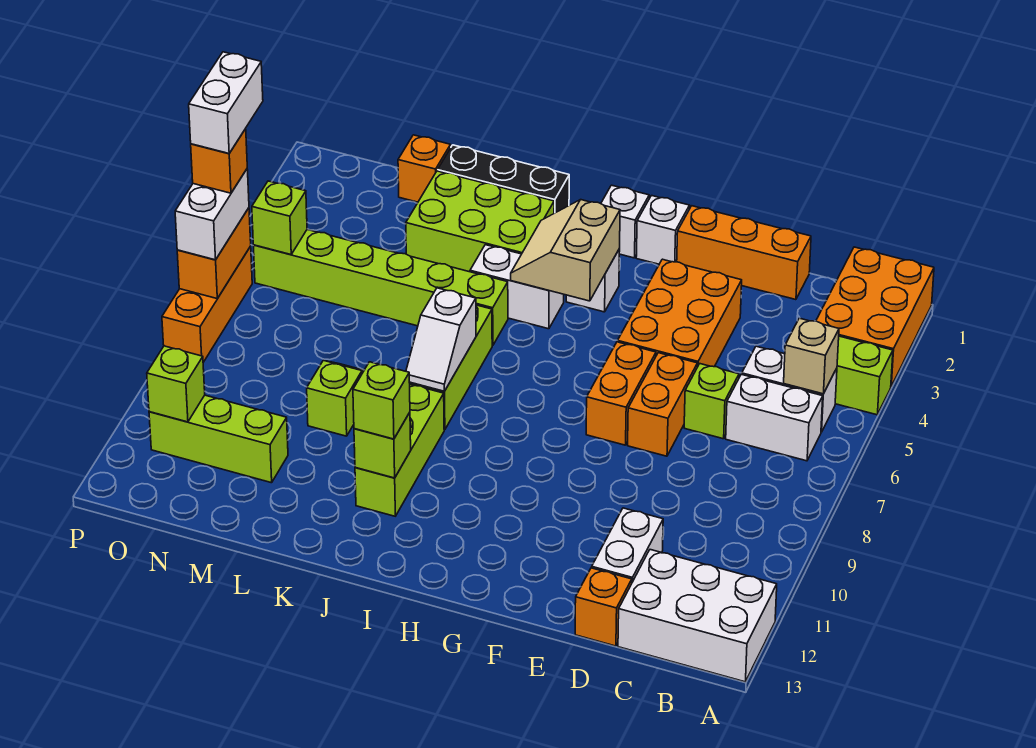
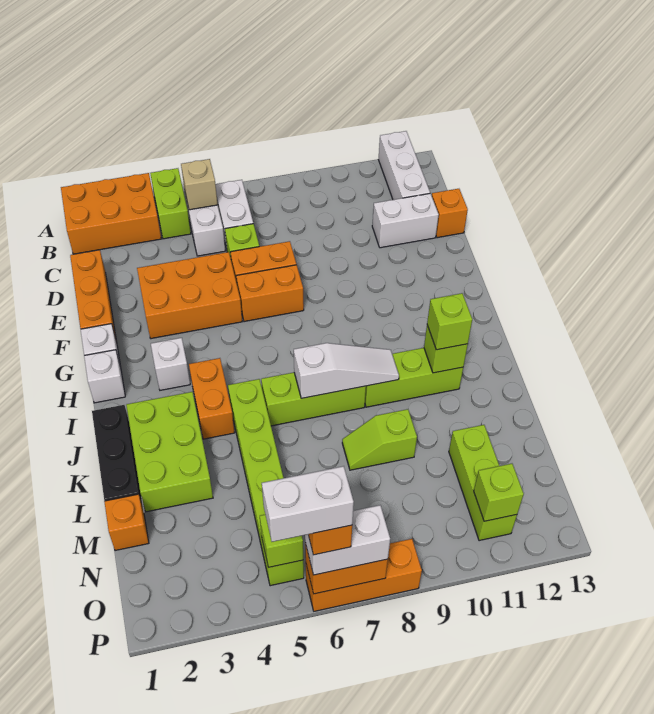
white 2x3 brick [618,550,777,682] -> white 1x3 brick [378,131,430,200]
tan 2x2 slope [511,200,620,301] -> none
white 1x2 brick [470,245,564,329] -> orange 1x2 brick [189,358,235,439]
white 1x2 slope [406,288,476,391] -> white 1x3 slope [294,343,399,398]

